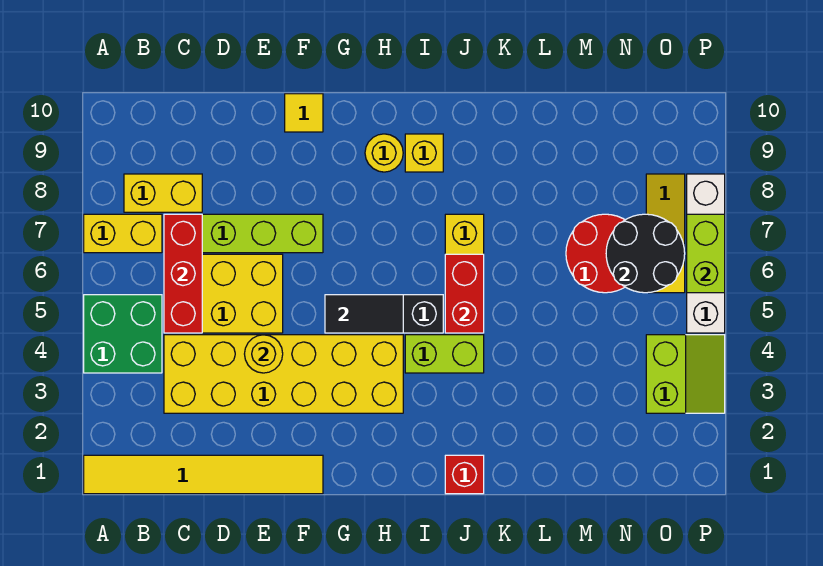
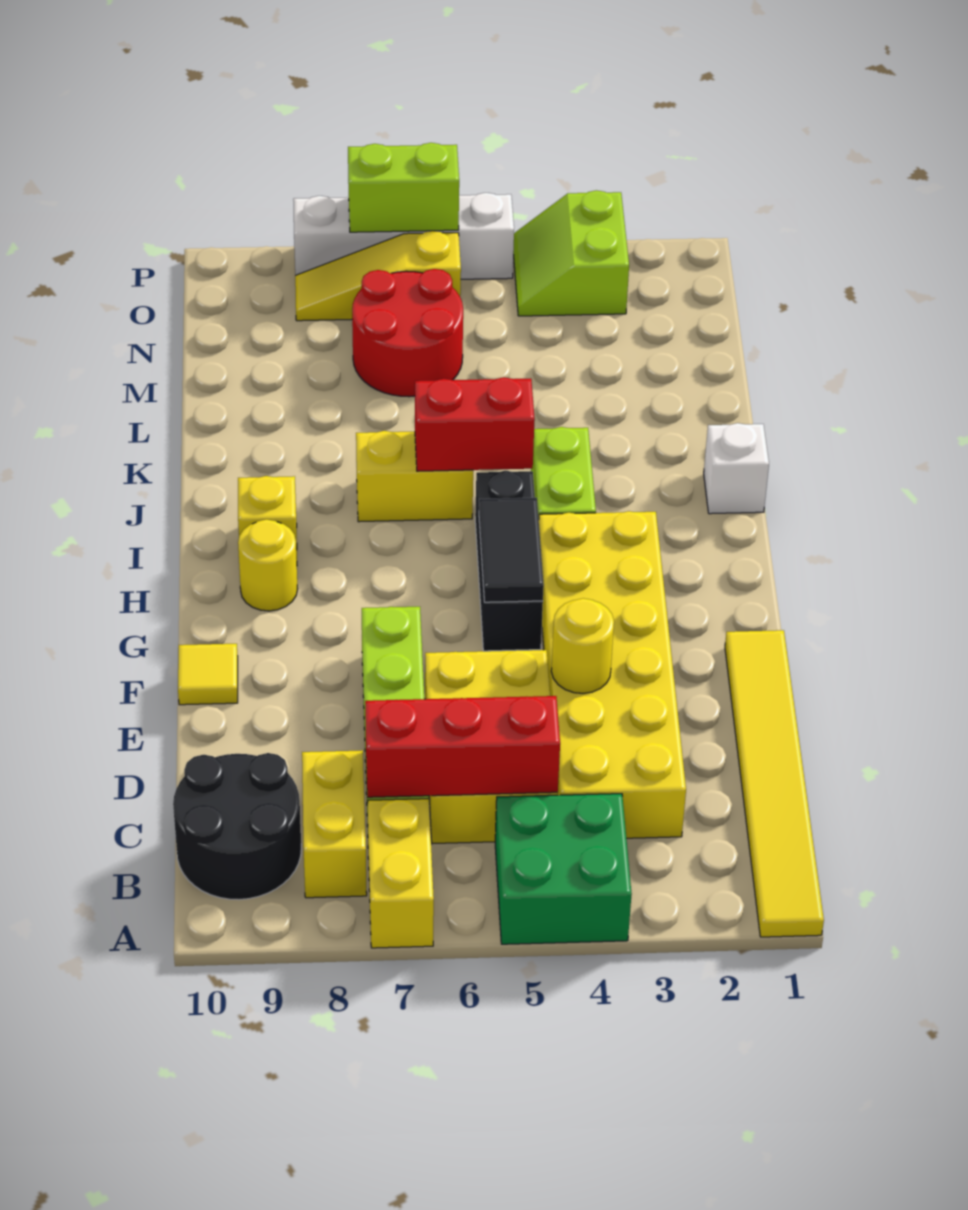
red 1x1 brick [445,455,484,494] -> white 1x1 brick [704,423,769,514]
black 2x2 round brick [606,214,685,293] -> black 2x2 round brick moved to [173,753,301,900]
lime 2x2 slope [646,335,725,413] -> lime 2x2 slope turned to [513,190,629,316]

